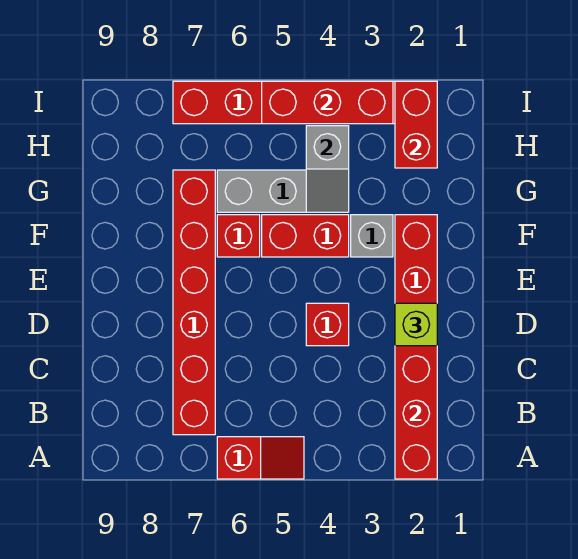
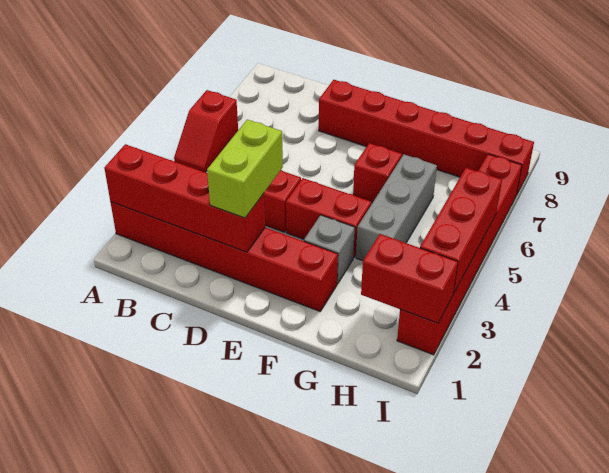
red 1x6 brick [173,170,215,435] -> red 1x6 brick moved to [319,80,534,195]
lime 1x1 brick [395,303,437,346] -> lime 1x2 brick [207,120,283,218]
red 1x2 brick [262,215,349,257] -> red 1x2 brick turned to [286,178,371,257]
grey 1x2 slope [306,126,349,212] -> none

